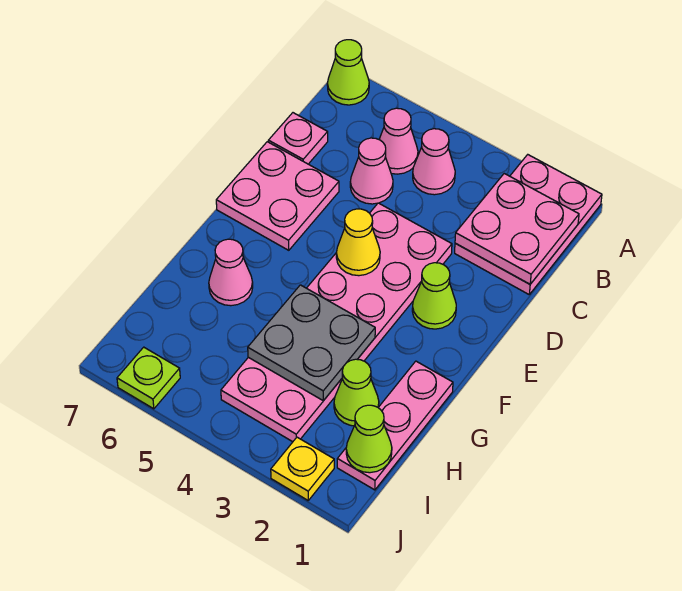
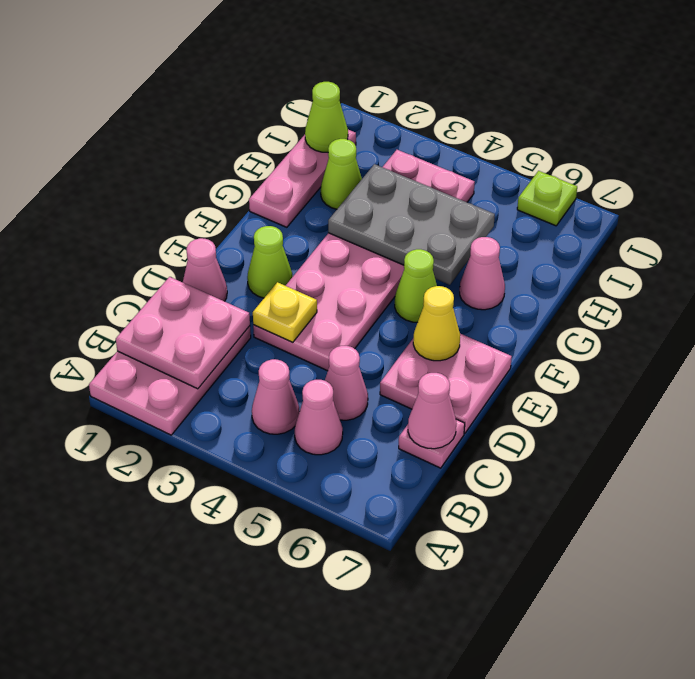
lime 1x1 cone [327,40,369,105] -> lime 1x1 cone moved to [395,249,437,322]
none -> pink 1x1 cone [408,373,456,449]
none -> pink 1x1 cone [183,238,227,301]
yellow 1x1 cone [336,209,380,276] -> yellow 1x1 cone moved to [413,286,460,361]
grey 2x2 plate [248,285,375,401] -> grey 2x3 plate [328,164,495,285]
yellow 1x1 plate [271,437,334,500] -> yellow 1x1 plate moved to [253,282,317,343]

